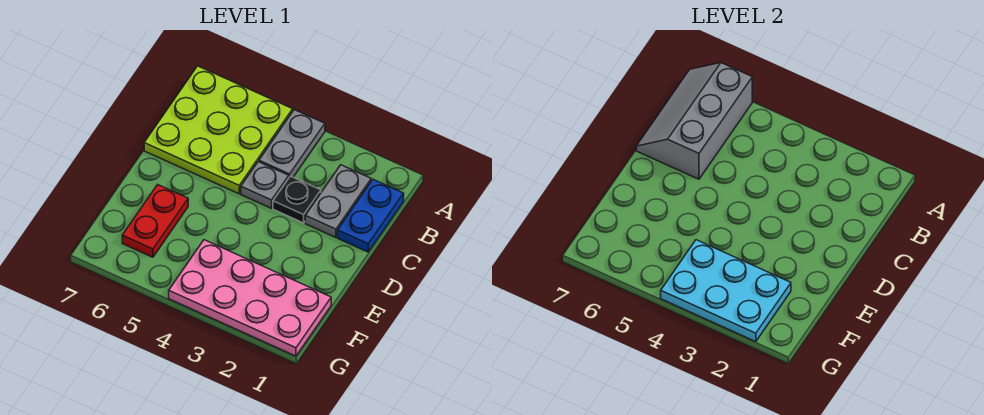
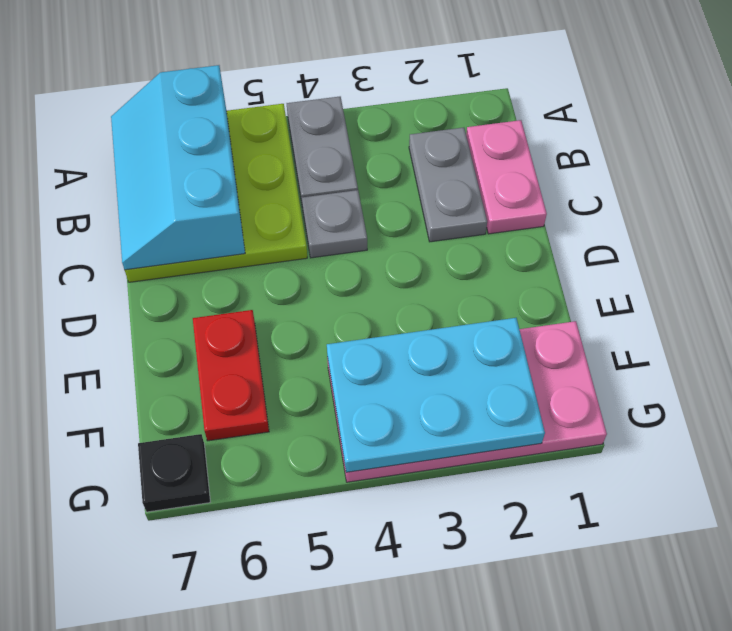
grey 2x3 slope [636,63,752,179] -> cyan 2x3 slope [111,65,245,270]
blue 1x2 plate [338,179,404,252] -> pink 1x2 plate [466,120,547,234]
black 1x1 plate [273,176,321,223] -> black 1x1 plate moved to [138,434,210,512]

